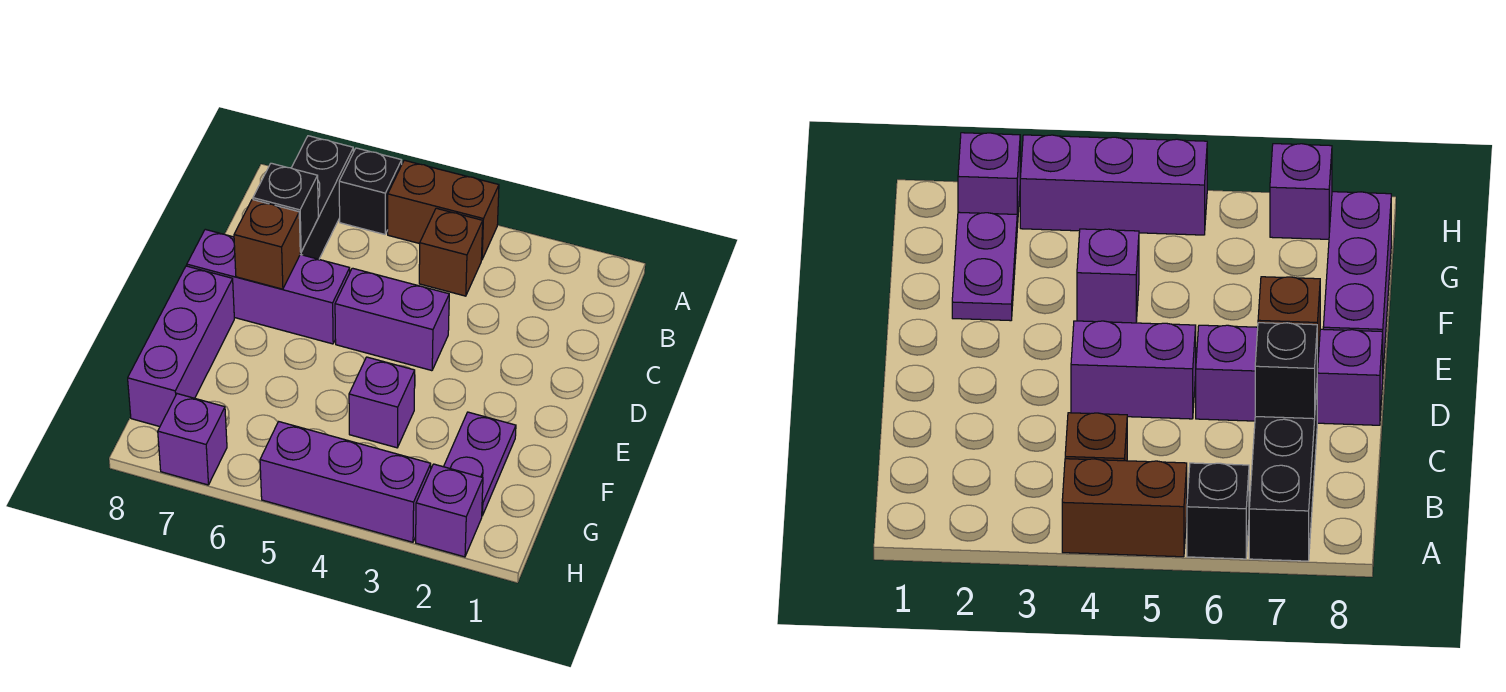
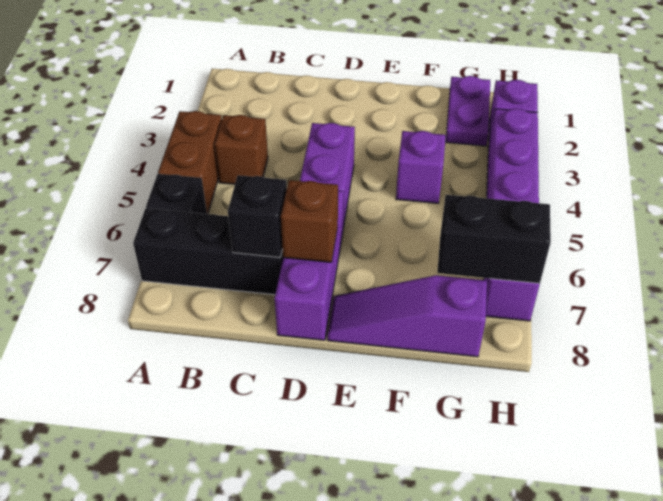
purple 1x3 brick [128,266,234,427] -> purple 1x3 slope [327,275,487,357]
purple 1x2 plate [444,412,516,516] -> purple 1x2 plate turned to [446,76,490,146]
none -> black 1x2 brick [437,195,551,283]

